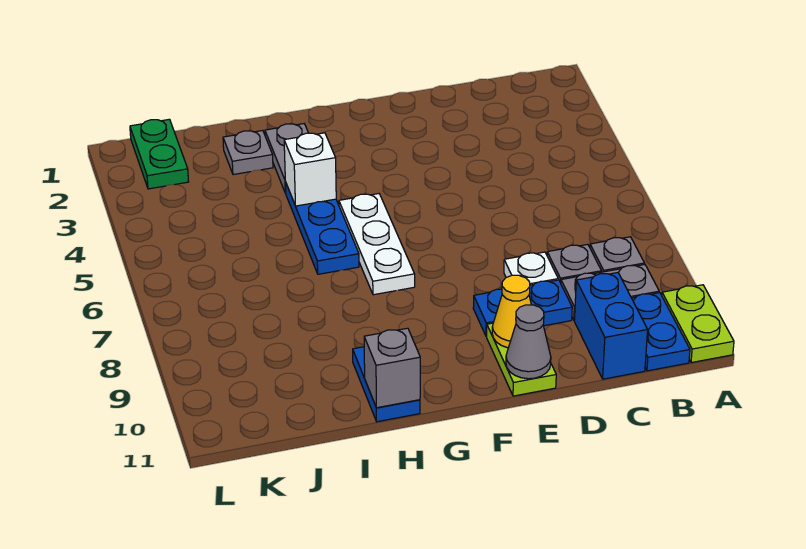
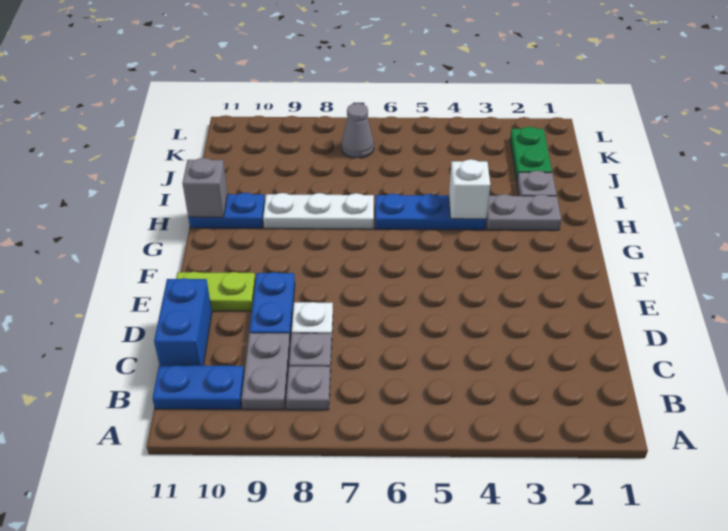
lime 1x2 plate [662,285,734,363] -> none
blue 1x2 brick [574,273,648,379] -> blue 1x2 brick turned to [154,278,212,366]
yellow 1x1 cone [492,275,531,348] -> none
grey 1x1 cone [506,305,551,379] -> grey 1x1 cone moved to [341,103,374,158]
white 1x3 plate [339,194,415,295] -> white 1x3 plate moved to [263,193,374,229]
green 1x2 plate [130,119,189,189] -> green 1x2 plate turned to [510,127,552,181]

